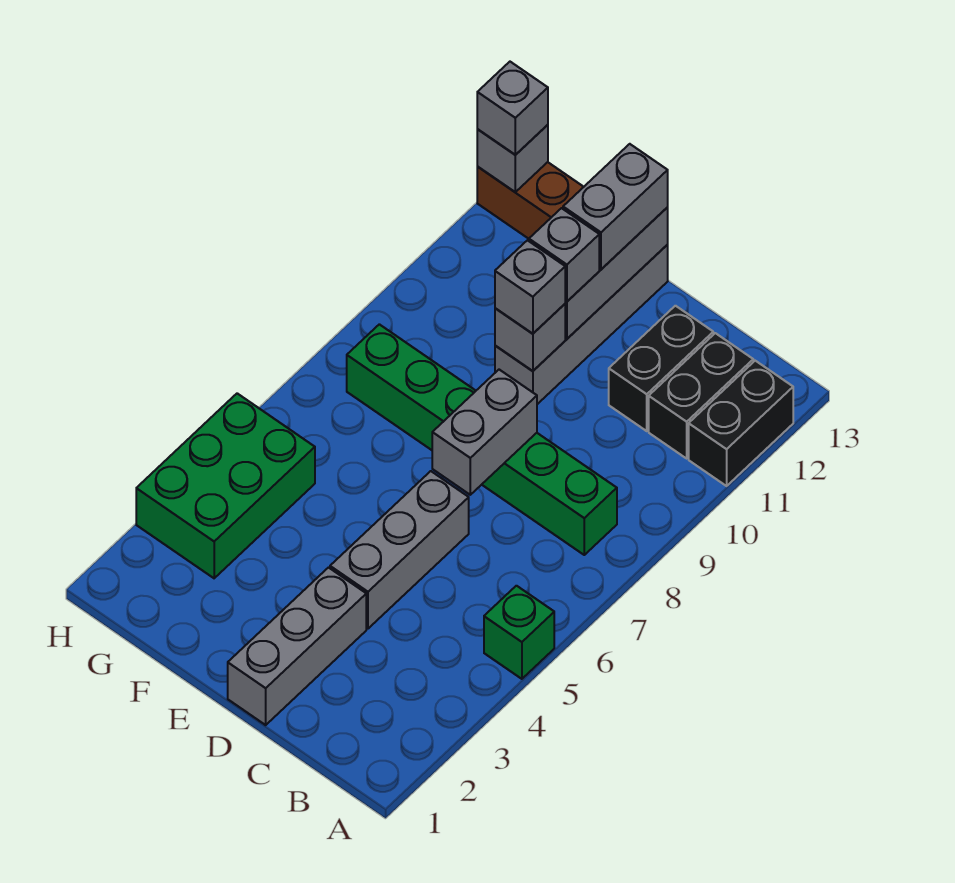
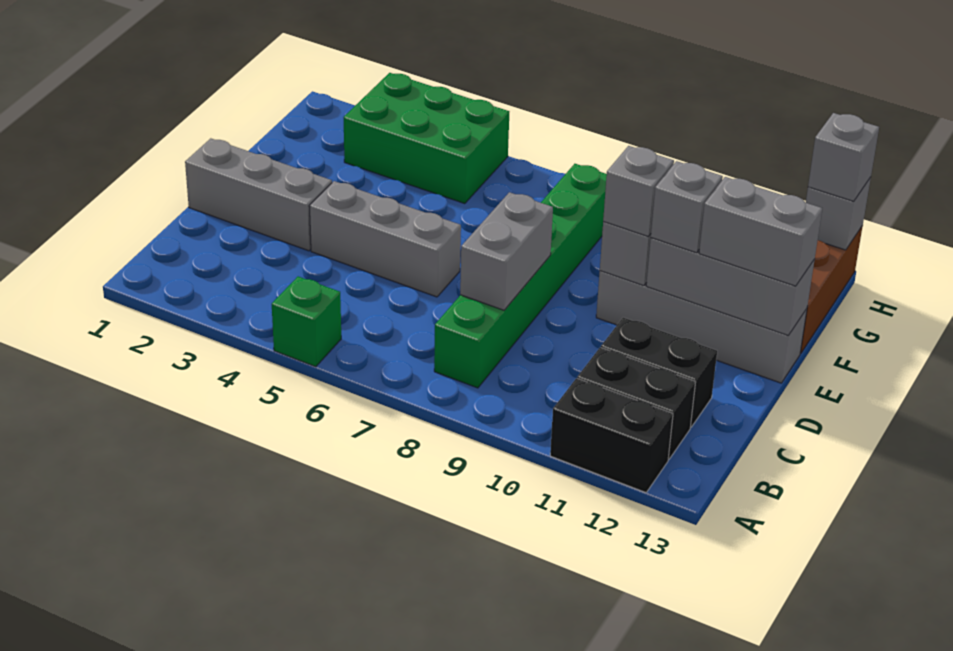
grey 1x2 brick [432,370,537,495] -> grey 1x2 brick turned to [460,192,553,310]

